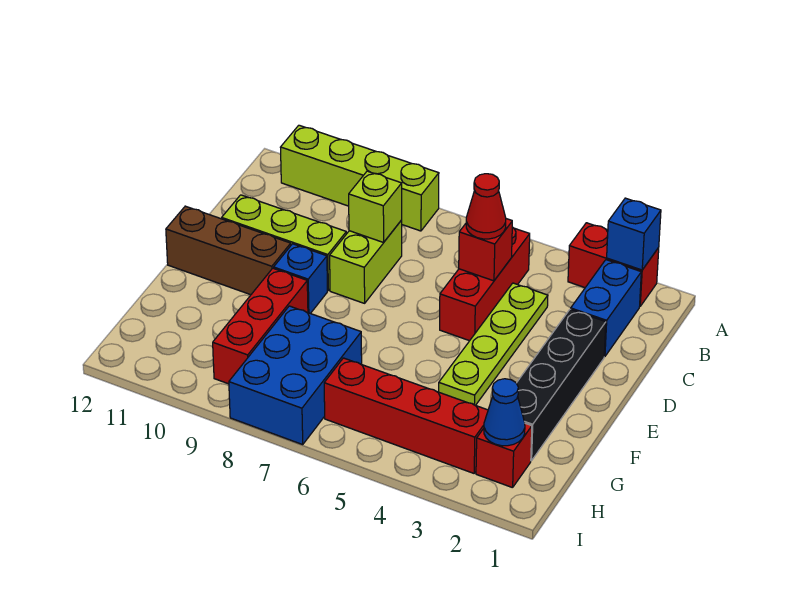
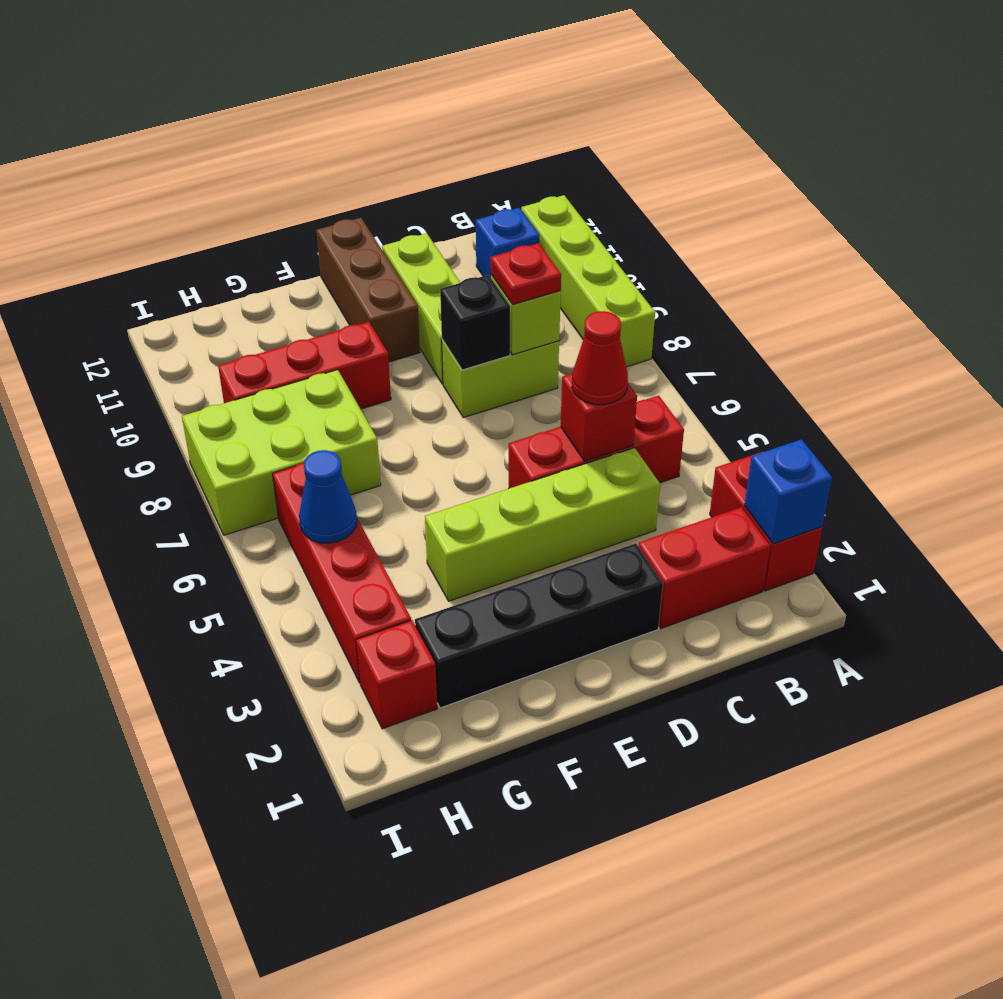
blue 1x2 brick [571,260,641,357] -> red 1x2 brick [638,507,770,628]
lime 1x4 plate [439,283,548,405] -> lime 1x4 brick [425,448,660,601]
none -> red 1x1 plate [491,243,561,305]
none -> black 1x1 brick [440,275,510,370]
blue 1x1 brick [274,244,327,313] -> blue 1x1 brick moved to [476,208,539,278]
blue 2x3 brick [229,306,362,444] -> lime 2x3 brick [182,370,381,535]
blue 1x1 cone [484,379,525,446] -> blue 1x1 cone moved to [299,450,357,543]

